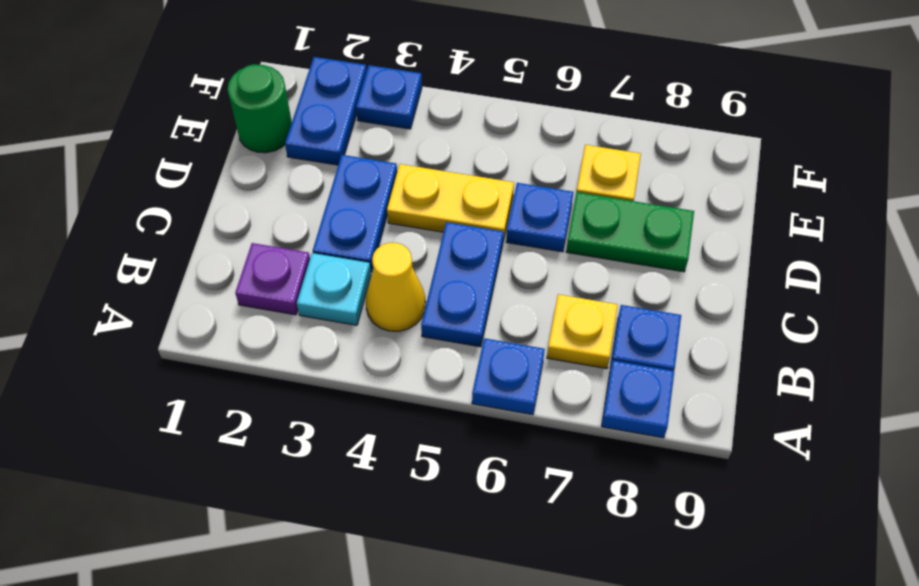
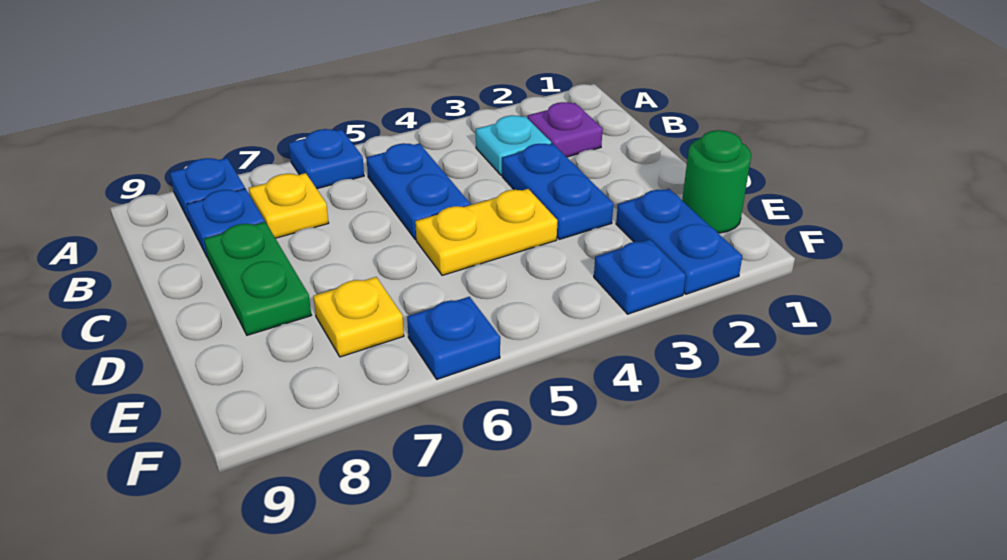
yellow 1x1 cone [366,243,426,331] -> none
blue 1x1 plate [506,183,573,252] -> blue 1x1 plate moved to [407,297,500,379]
green 1x2 plate [566,192,694,272] -> green 1x2 plate turned to [204,222,311,335]

